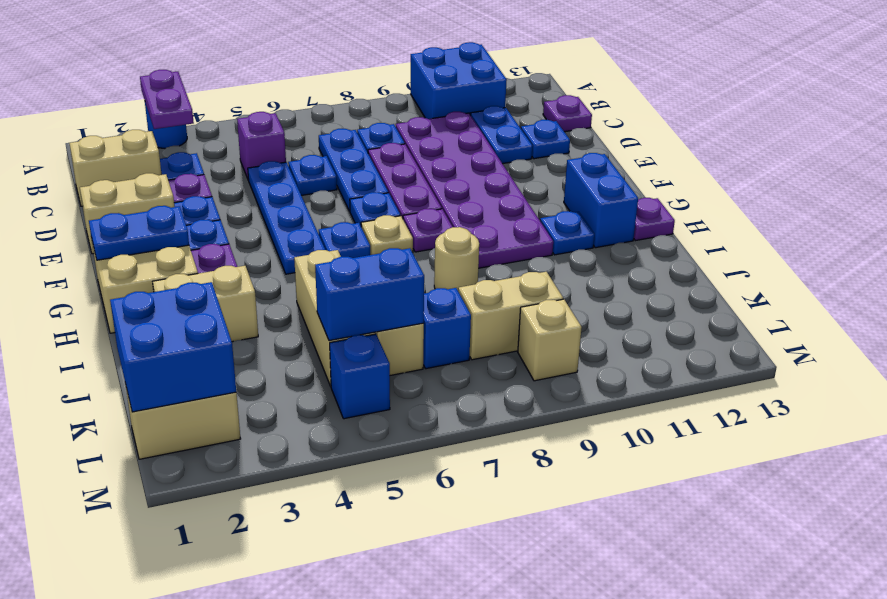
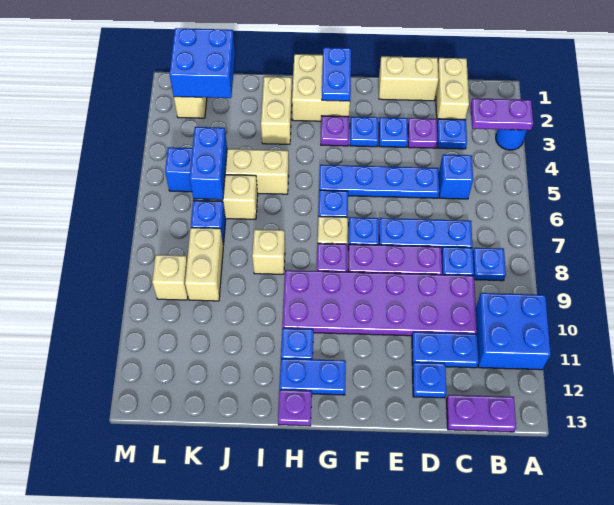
purple 1x1 brick [237,112,286,180] -> blue 1x1 brick [439,155,473,199]
purple 1x1 plate [543,95,592,132] -> purple 1x2 plate [447,395,516,432]
blue 1x1 plate [288,155,337,195] -> blue 1x1 plate moved to [473,248,506,281]
tan 1x2 brick [80,173,175,254] -> tan 1x2 brick turned to [379,56,438,101]
blue 1x2 brick [564,153,638,248] -> blue 1x2 plate [280,359,346,395]
tan 1x1 round brick [434,227,479,290] -> tan 1x1 brick [252,229,285,274]

